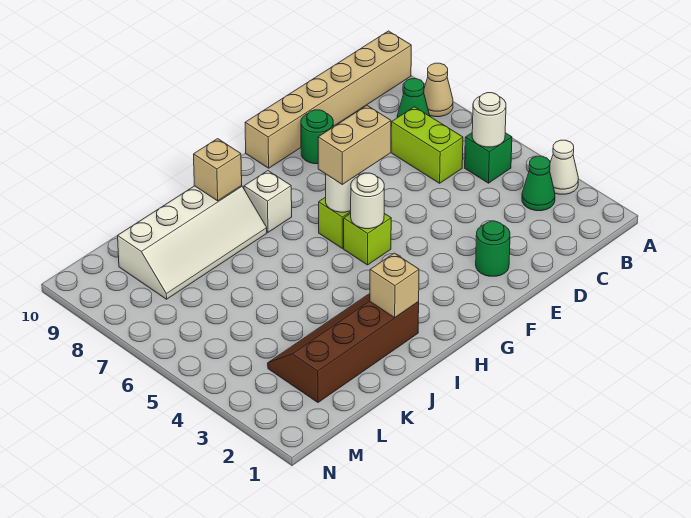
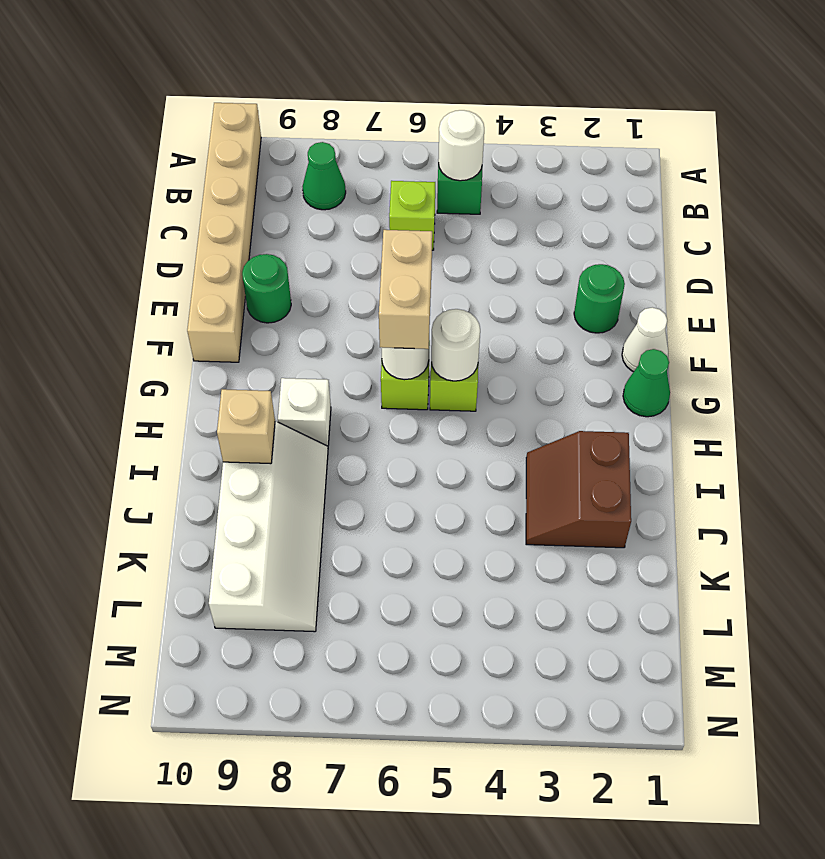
white 1x1 cone [550,140,578,194] -> white 1x1 cone moved to [622,307,668,372]
tan 1x1 cone [424,63,453,117] -> none
green 1x1 cone [522,156,555,211] -> green 1x1 cone moved to [623,349,670,417]
lime 1x2 brick [391,107,463,183] -> lime 1x1 brick [389,181,435,250]
brown 2x4 slope [268,294,419,402] -> brown 2x2 slope [526,431,631,548]
tan 1x1 brick [370,253,419,317] -> none

